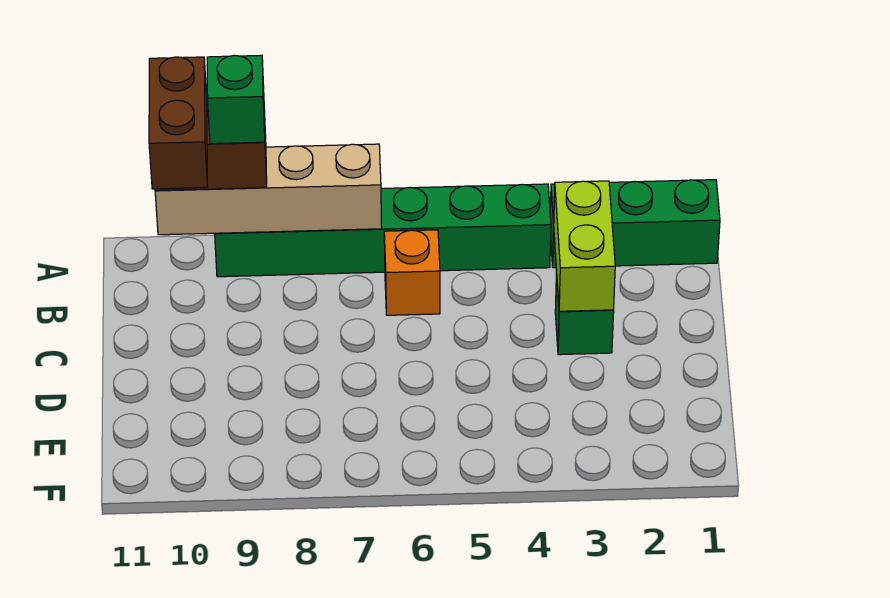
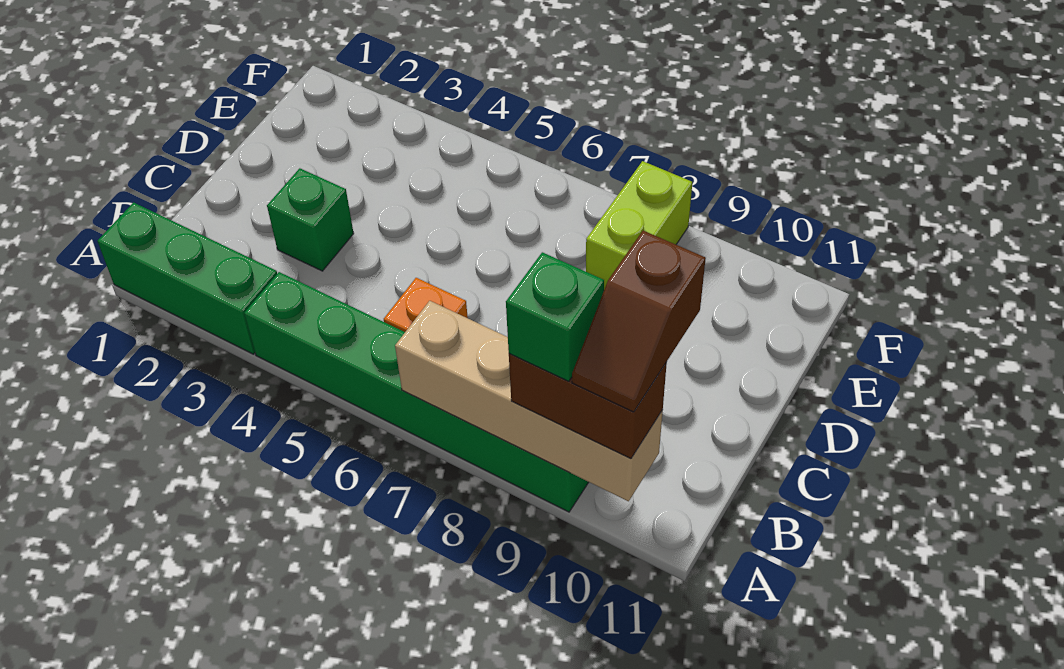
brown 1x2 brick [149,57,208,189] -> brown 1x2 slope [572,231,706,412]
lime 1x2 brick [554,181,615,311] -> lime 1x2 brick moved to [586,161,692,289]

